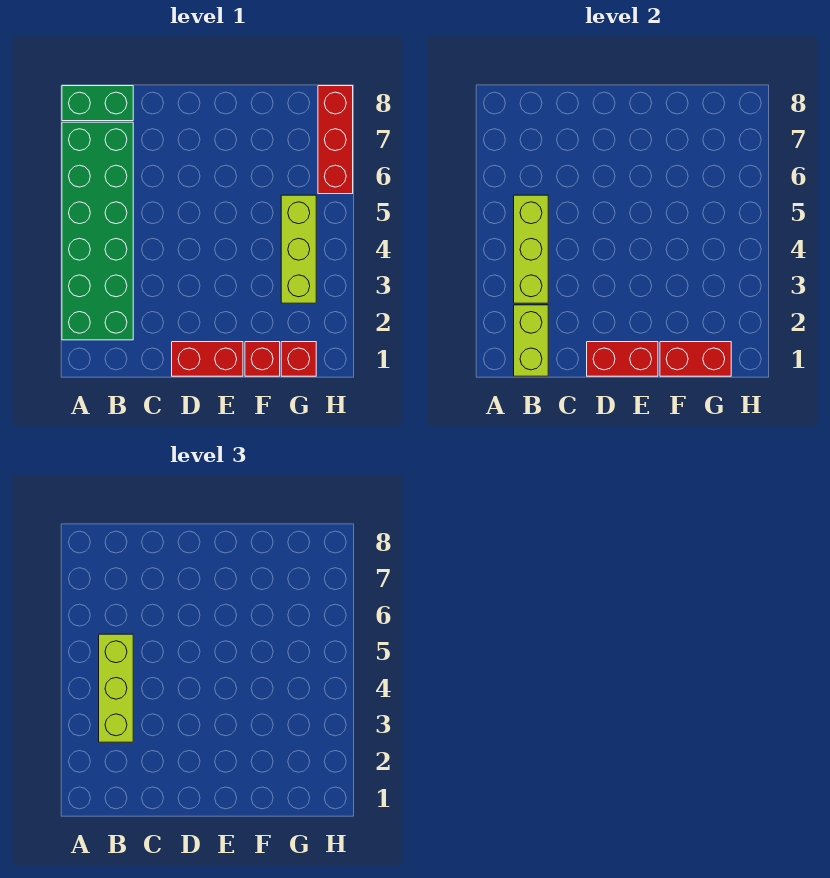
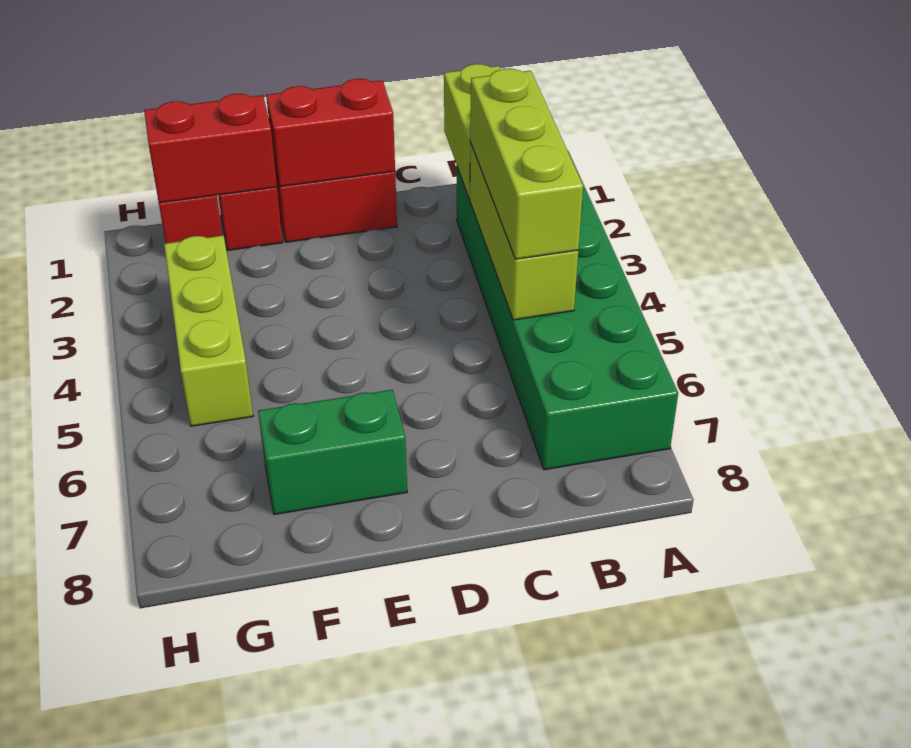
green 1x2 brick [62,86,133,121] -> green 1x2 brick moved to [258,390,407,515]
red 1x3 brick [318,86,353,194] -> none

